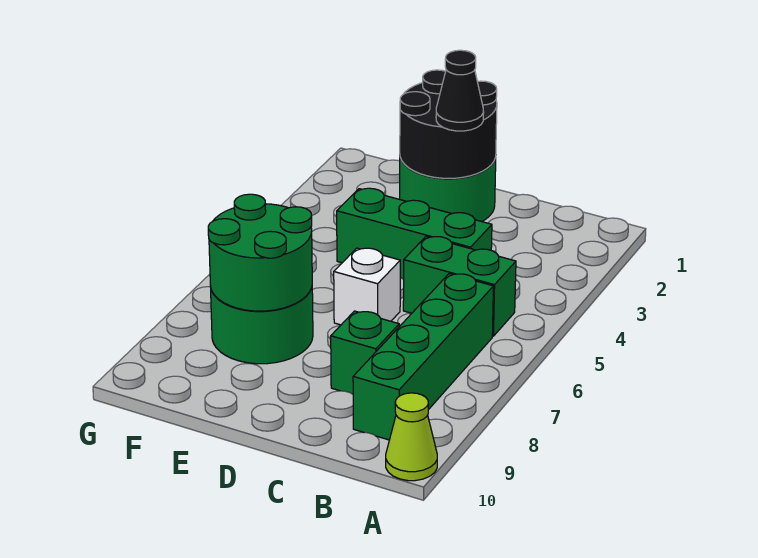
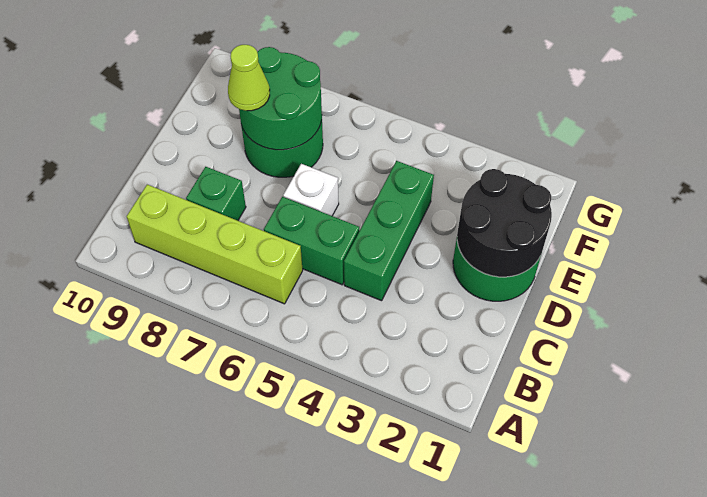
lime 1x1 cone [386,393,437,481] -> lime 1x1 cone moved to [228,45,270,111]
green 1x2 brick [403,237,516,336] -> green 1x2 brick turned to [264,197,359,285]
green 1x4 brick [353,274,493,440] -> lime 1x4 brick [127,185,303,304]
black 1x1 cone [436,50,484,131] -> none

